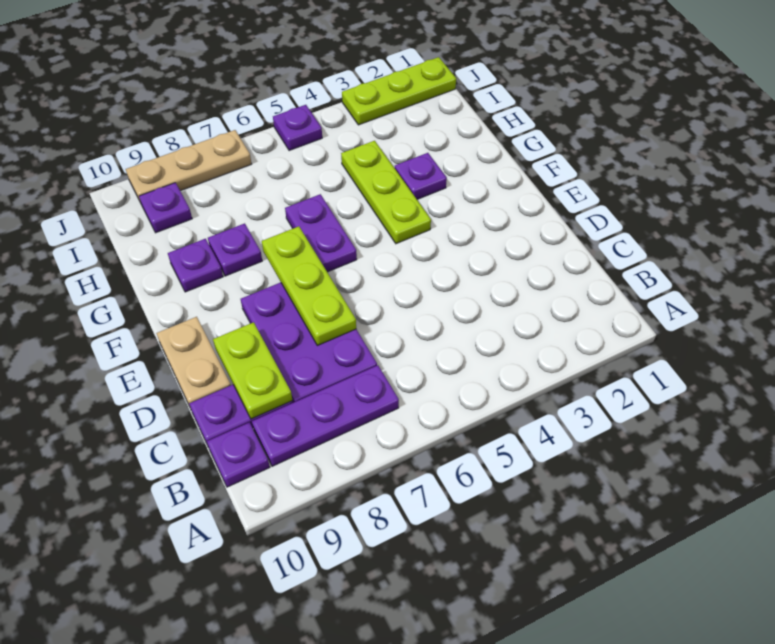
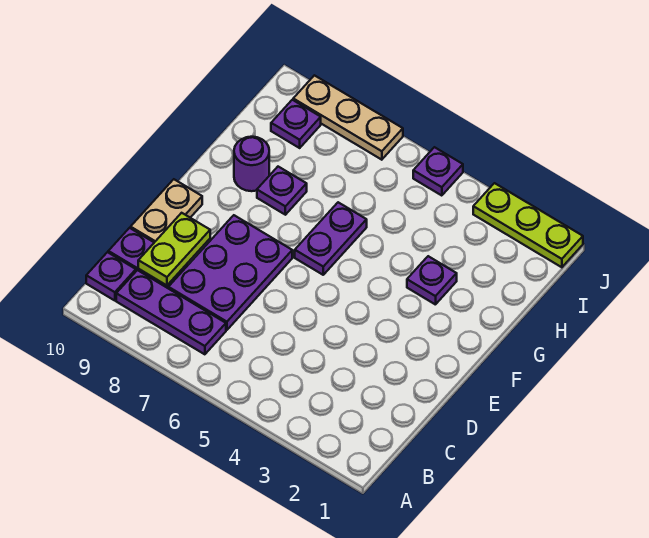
lime 1x3 plate [262,226,356,346] -> none
lime 1x3 plate [341,141,431,244] -> none
purple 1x1 plate [168,239,223,292] -> purple 1x1 round brick [234,137,269,191]

